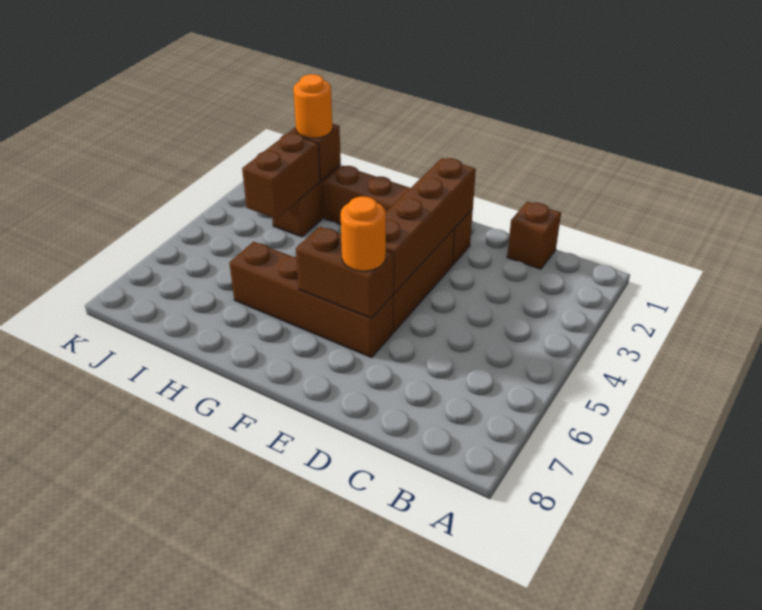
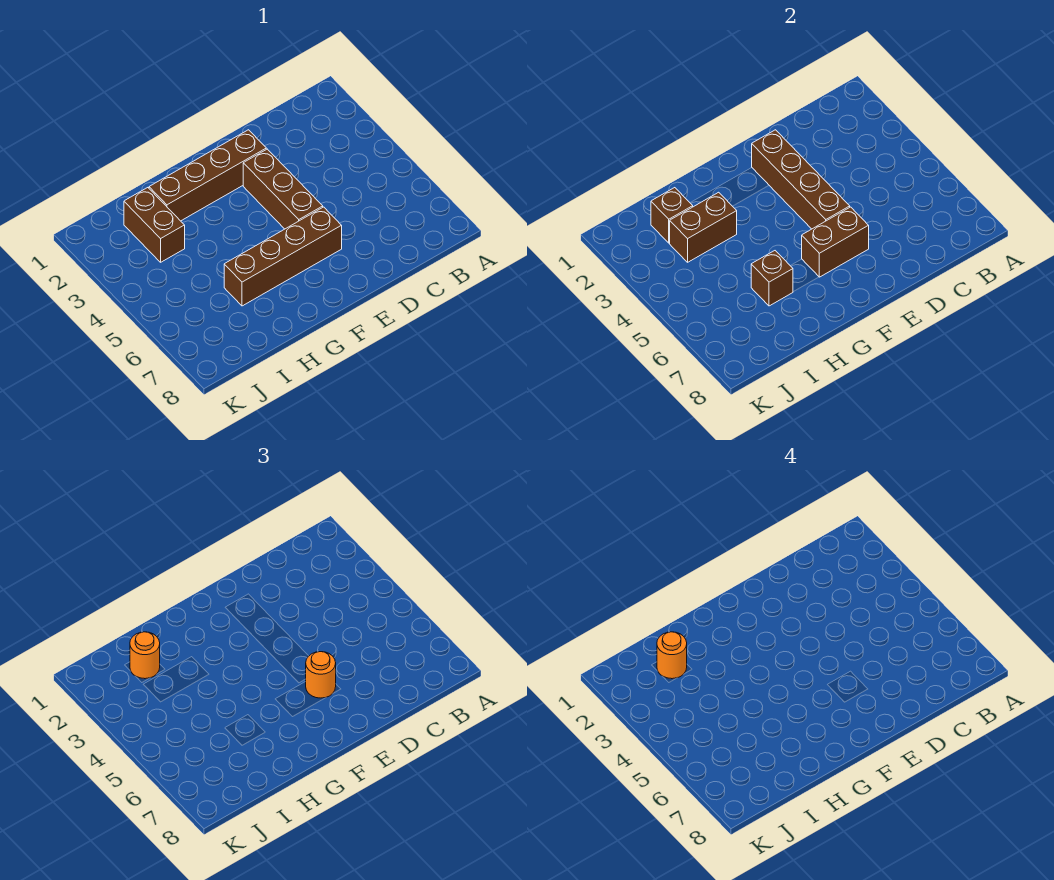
brown 1x1 brick [507,202,561,269] -> brown 1x1 brick moved to [751,251,793,306]
none -> orange 1x1 round brick [657,632,687,679]
brown 1x2 brick [242,133,320,219] -> brown 1x2 brick turned to [670,192,737,262]

